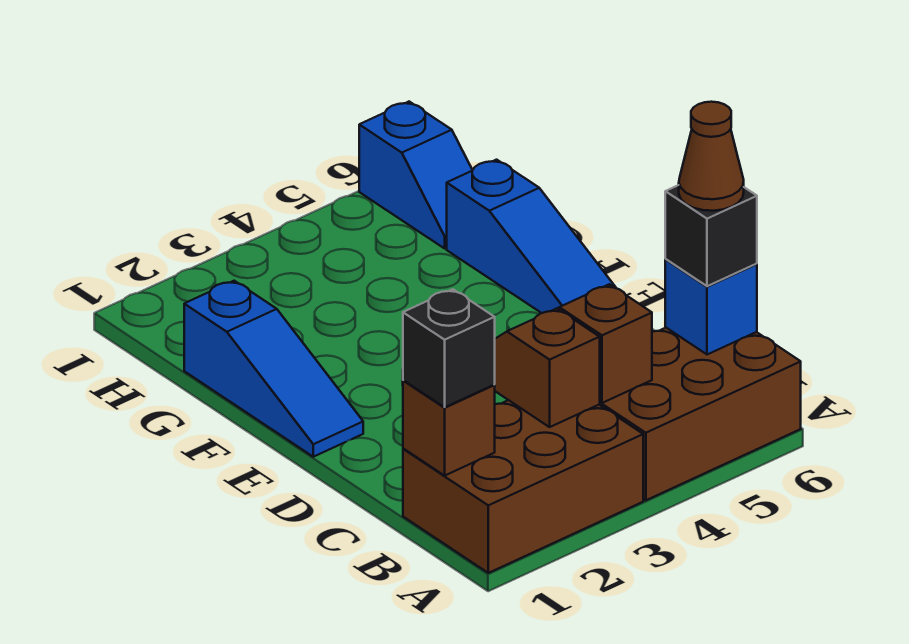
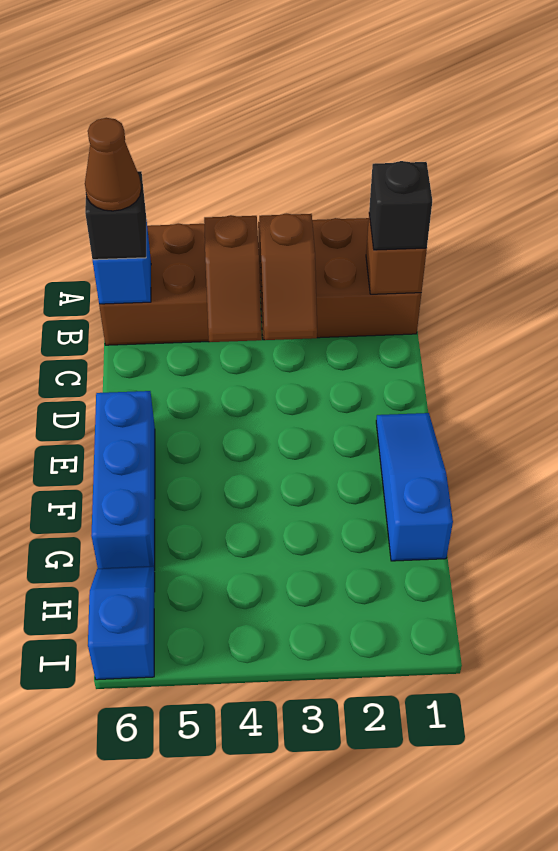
blue 1x3 slope [447,160,616,313] -> blue 1x3 brick [91,391,155,570]

